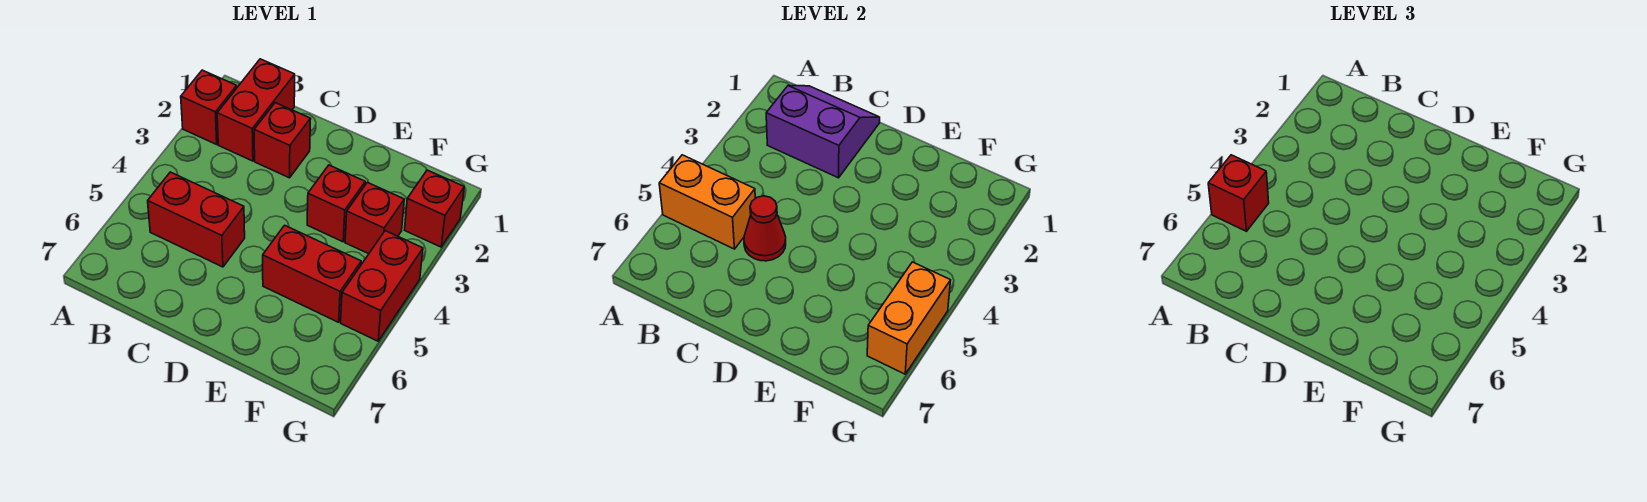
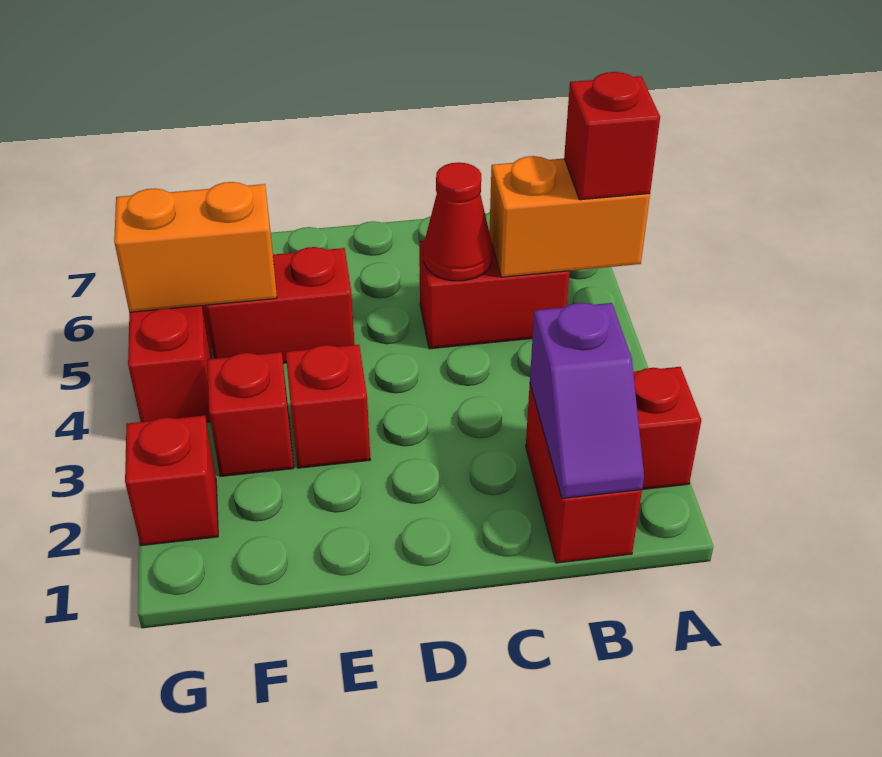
purple 2x2 slope [766,85,880,178] -> purple 1x2 slope [530,303,644,498]
red 1x1 brick [254,103,311,178] -> none
orange 1x2 brick [867,262,951,374] -> orange 1x2 brick turned to [114,182,277,312]

